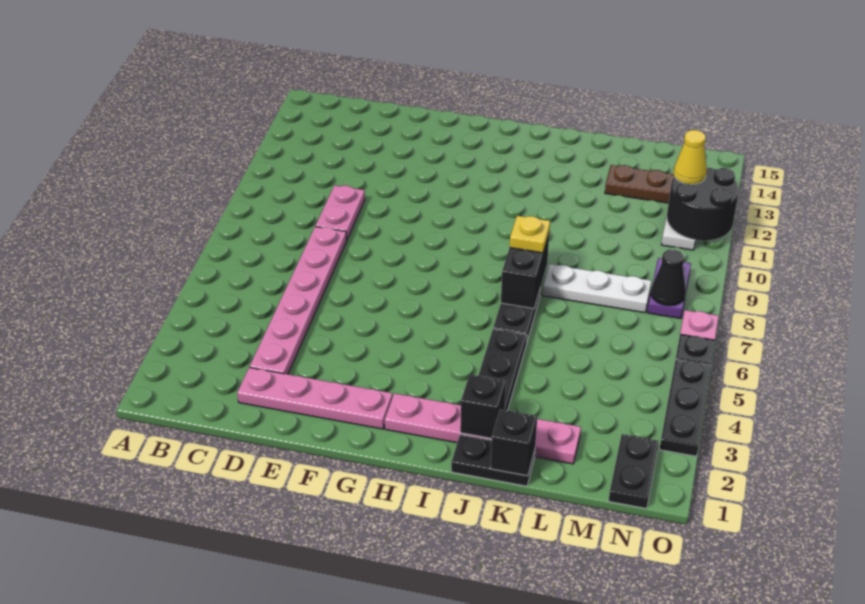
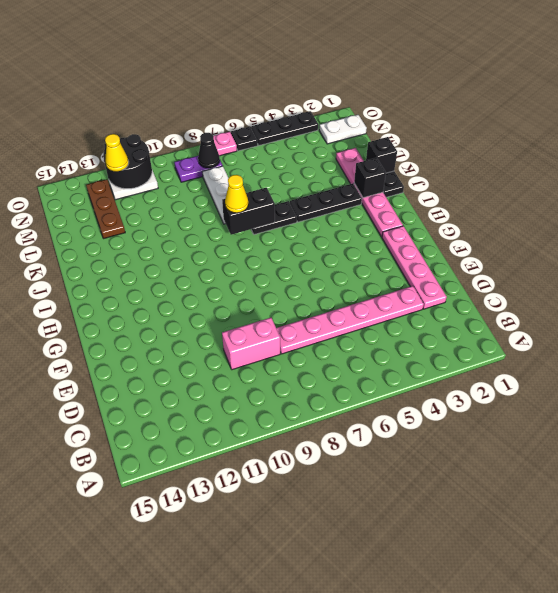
pink 1x2 plate [316,185,365,239] -> pink 1x2 brick [222,318,280,370]
yellow 1x1 plate [510,216,550,253] -> yellow 1x1 cone [225,175,248,213]
black 1x2 plate [609,434,659,508] -> white 1x2 plate [319,115,367,144]

